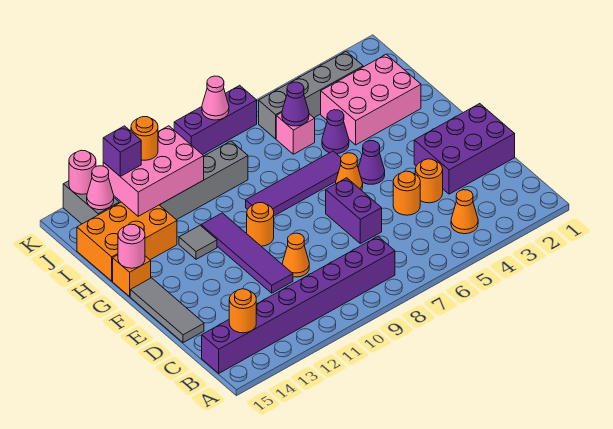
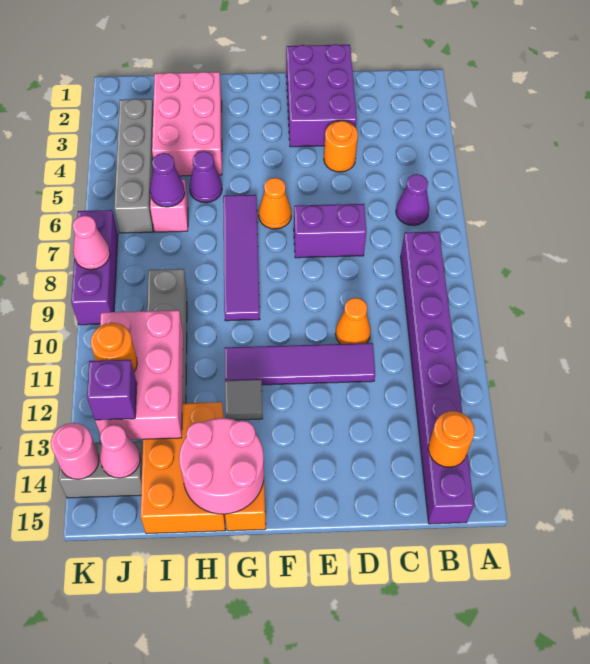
orange 1x1 cone [451,190,478,234] -> none
orange 1x1 round brick [393,171,420,215] -> none
grey 1x3 tile [130,278,204,343] -> none
purple 1x1 cone [358,141,385,184] -> purple 1x1 cone moved to [396,174,429,226]
orange 1x1 round brick [247,203,274,246] -> none
pink 1x1 round brick [118,224,145,268] -> pink 2x2 round brick [179,418,264,514]

